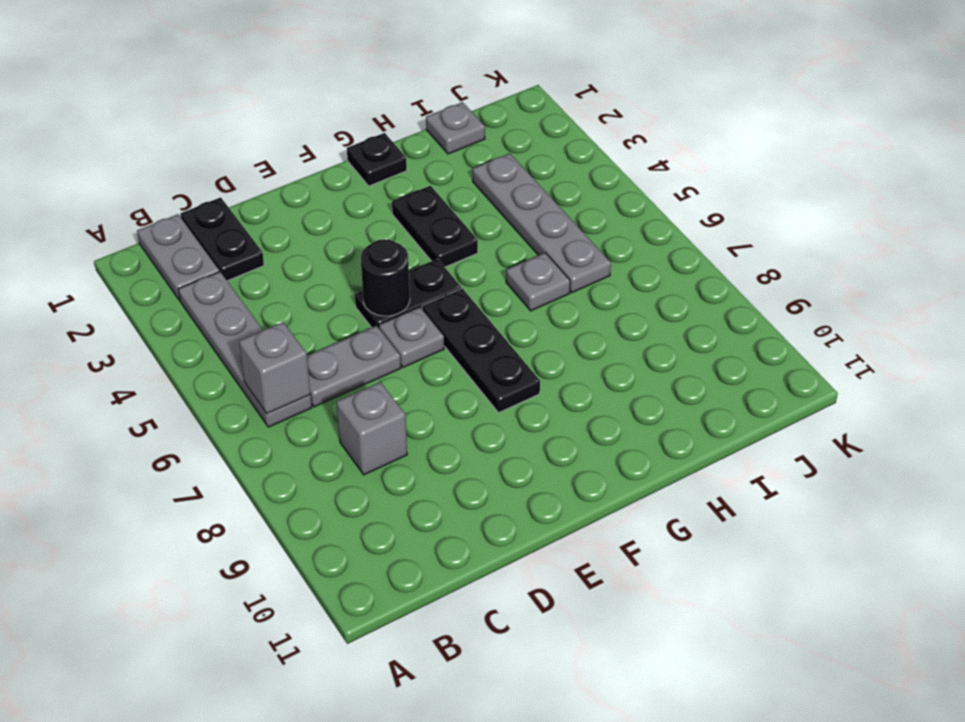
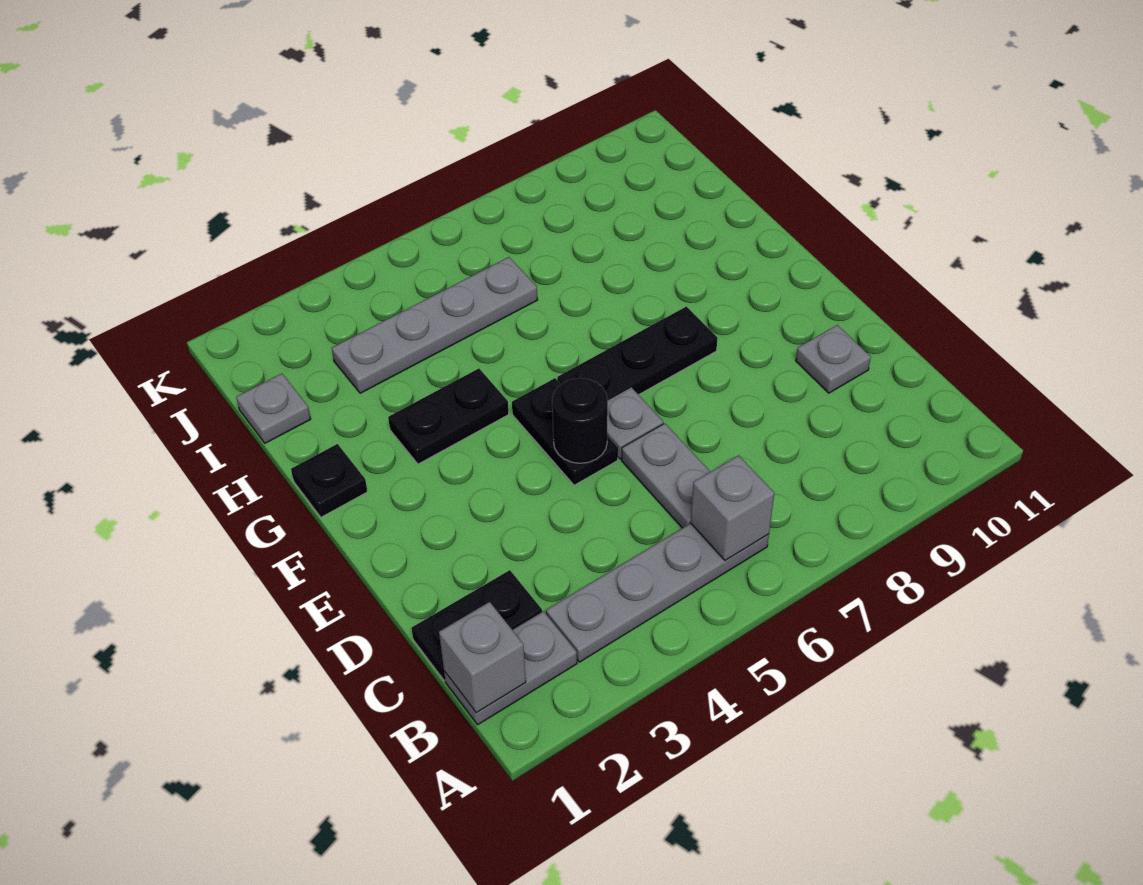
grey 1x1 brick [336,382,407,475] -> grey 1x1 brick moved to [439,602,526,713]
grey 1x1 plate [506,253,570,311] -> grey 1x1 plate moved to [796,325,871,393]

